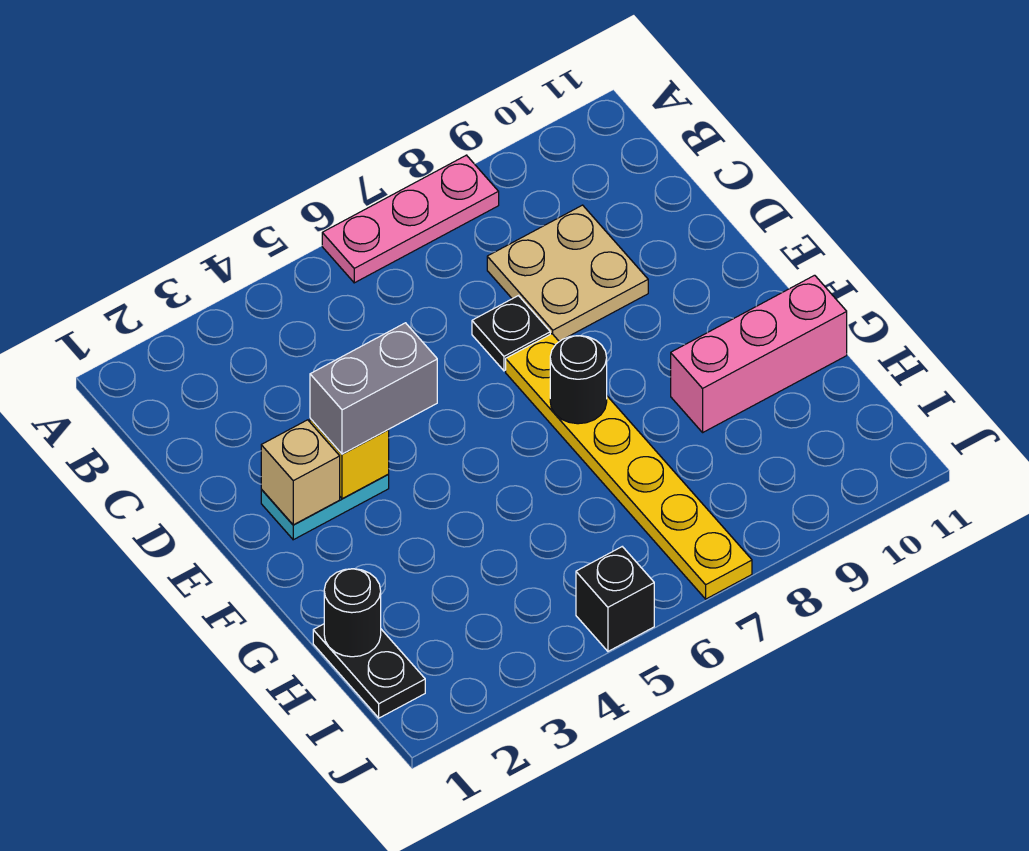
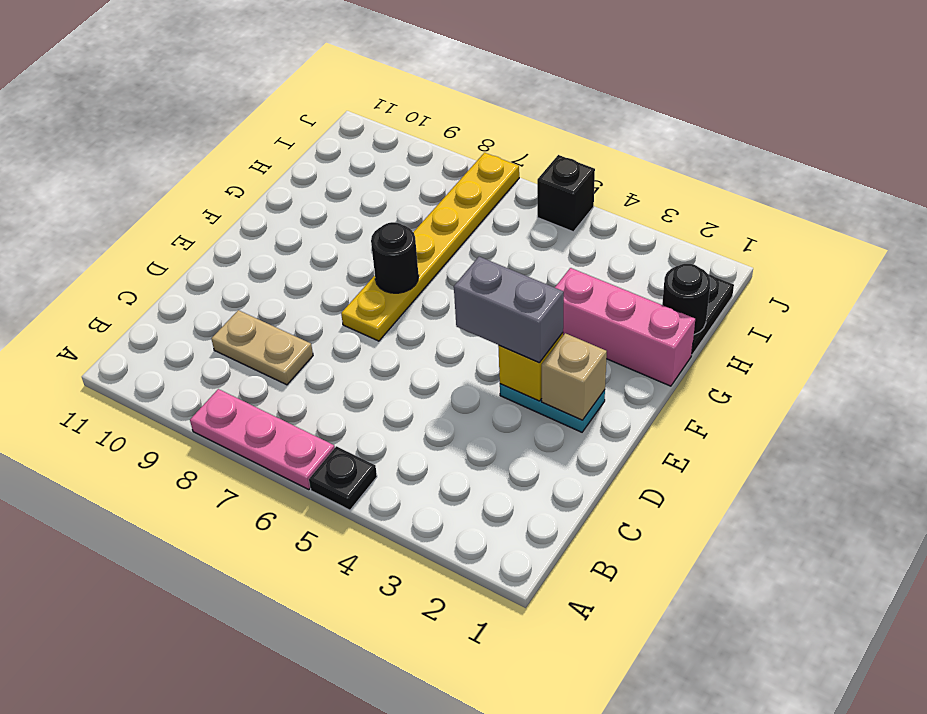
tan 2x2 plate [487,205,648,341] -> tan 1x2 plate [212,310,313,385]
black 1x1 plate [472,296,550,371] -> black 1x1 plate moved to [309,446,377,510]
pink 1x3 brick [671,275,847,432] -> pink 1x3 brick moved to [555,268,695,386]

